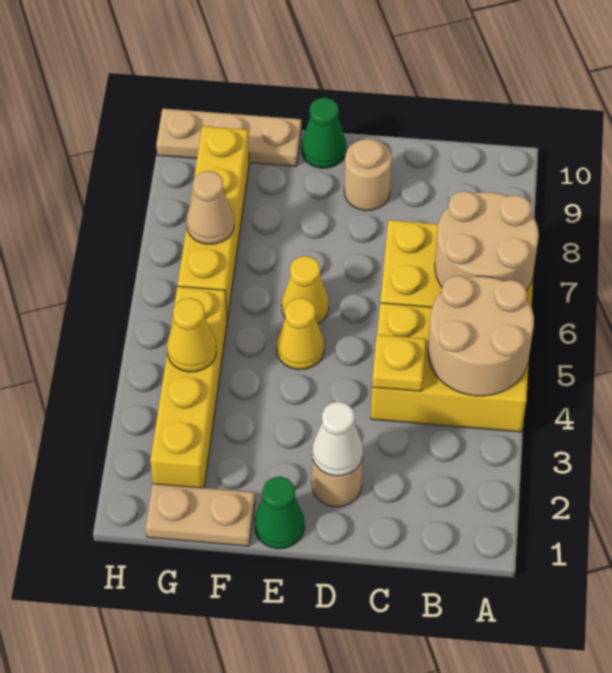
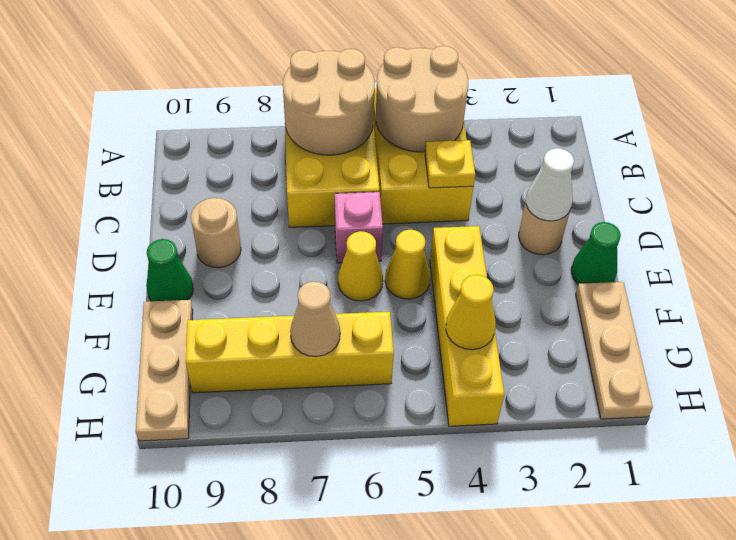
none -> pink 1x1 brick [335,192,383,263]
tan 1x2 plate [146,484,255,546] -> tan 1x3 plate [576,282,653,419]
yellow 1x4 brick [150,286,227,488] -> yellow 1x4 brick turned to [430,226,504,426]

